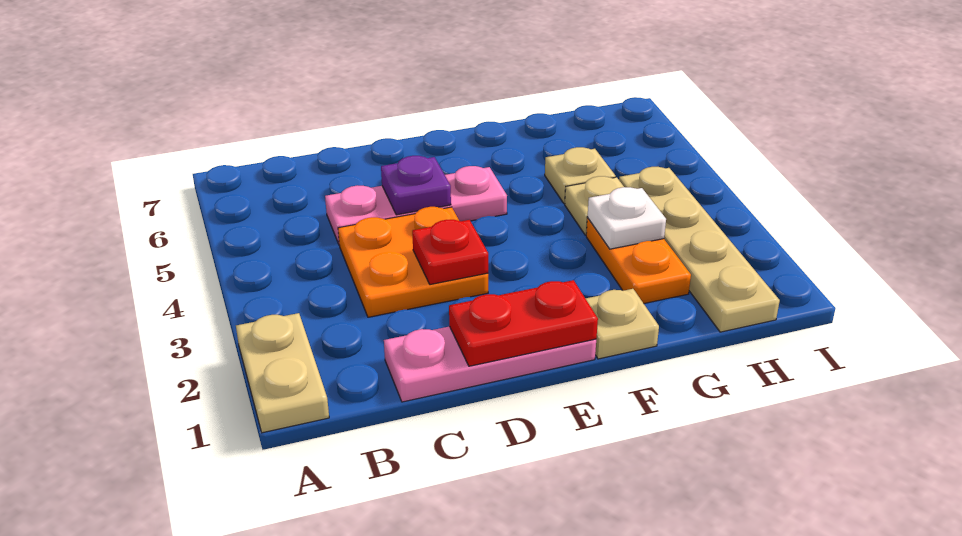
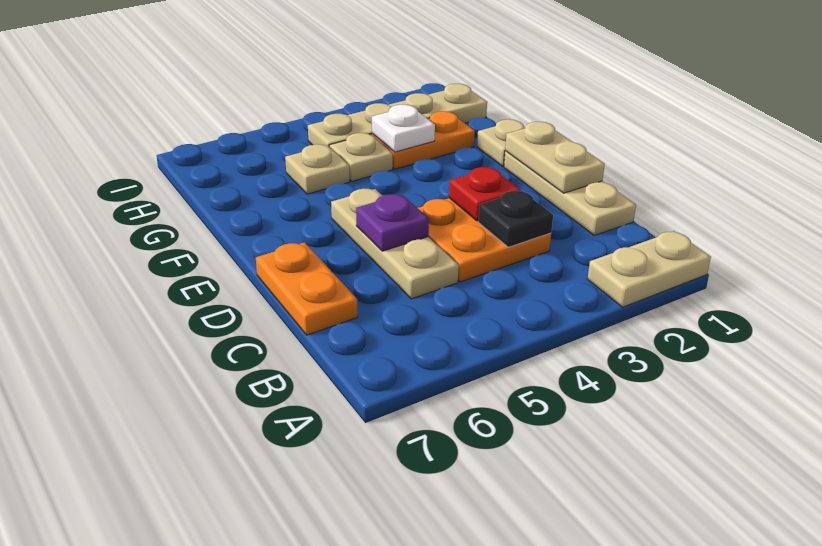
pink 1x3 plate [384,326,596,402] -> tan 1x3 plate [504,151,636,235]
none -> black 1x1 plate [478,191,553,247]
pink 1x3 plate [325,166,507,244] -> tan 1x3 plate [331,189,459,299]
none -> orange 1x2 plate [256,242,358,335]
red 1x2 plate [449,280,598,366] -> tan 1x2 plate [505,122,605,193]

